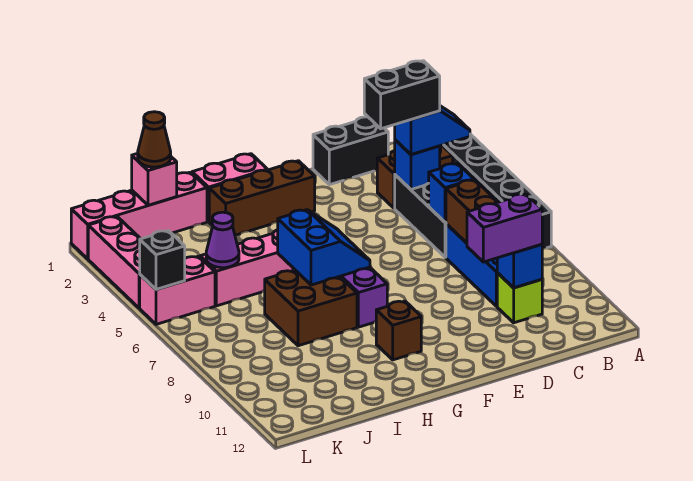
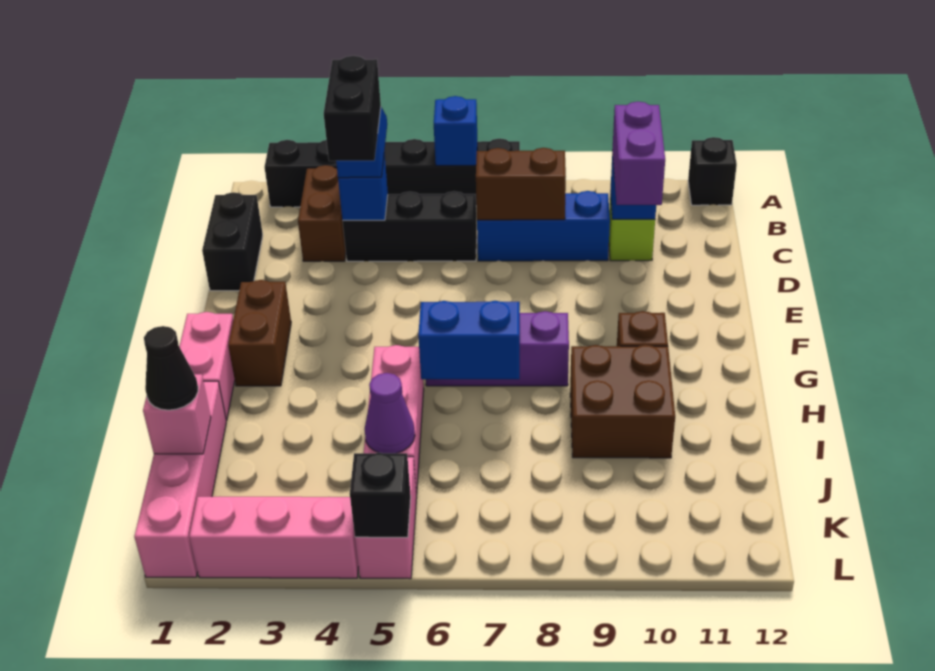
none -> black 1x1 brick [688,137,737,205]
blue 1x1 brick [429,163,474,222] -> blue 1x1 brick moved to [434,96,477,166]
brown 1x3 brick [209,161,315,235] -> brown 1x2 brick [228,280,291,386]
brown 2x2 brick [265,270,357,346] -> brown 2x2 brick moved to [570,345,675,458]
brown 1x1 cone [138,112,171,167] -> black 1x1 cone [144,326,198,410]

